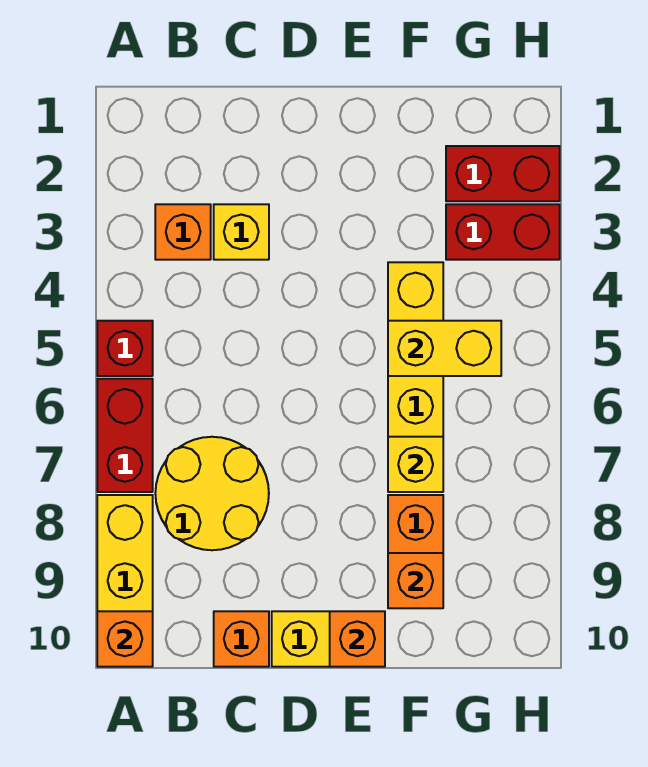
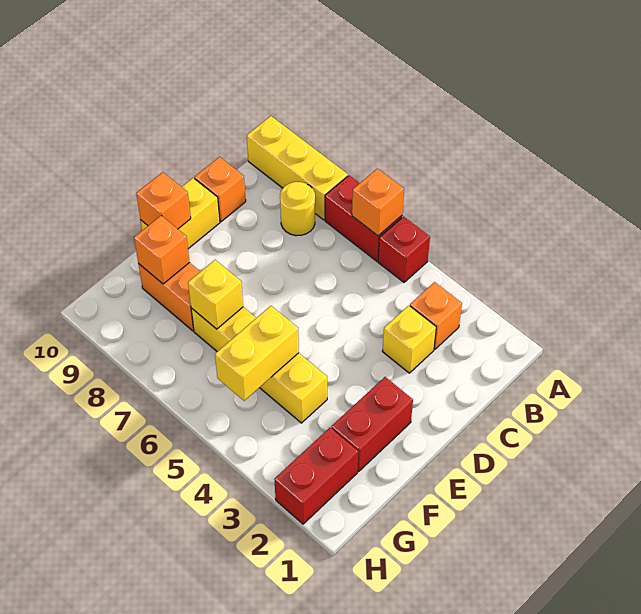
orange 1x1 brick [97,611,153,667] -> orange 1x1 brick moved to [352,169,404,236]
yellow 2x2 round brick [155,437,269,550] -> yellow 1x1 round brick [280,182,315,236]
red 1x2 brick [446,204,560,260] -> red 1x2 brick moved to [331,377,413,471]

